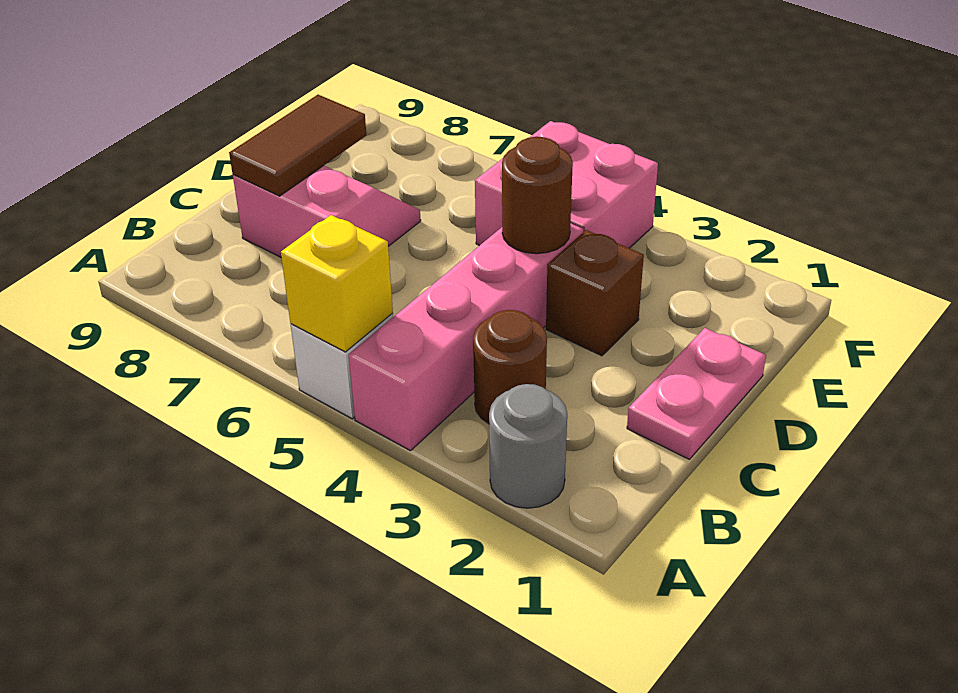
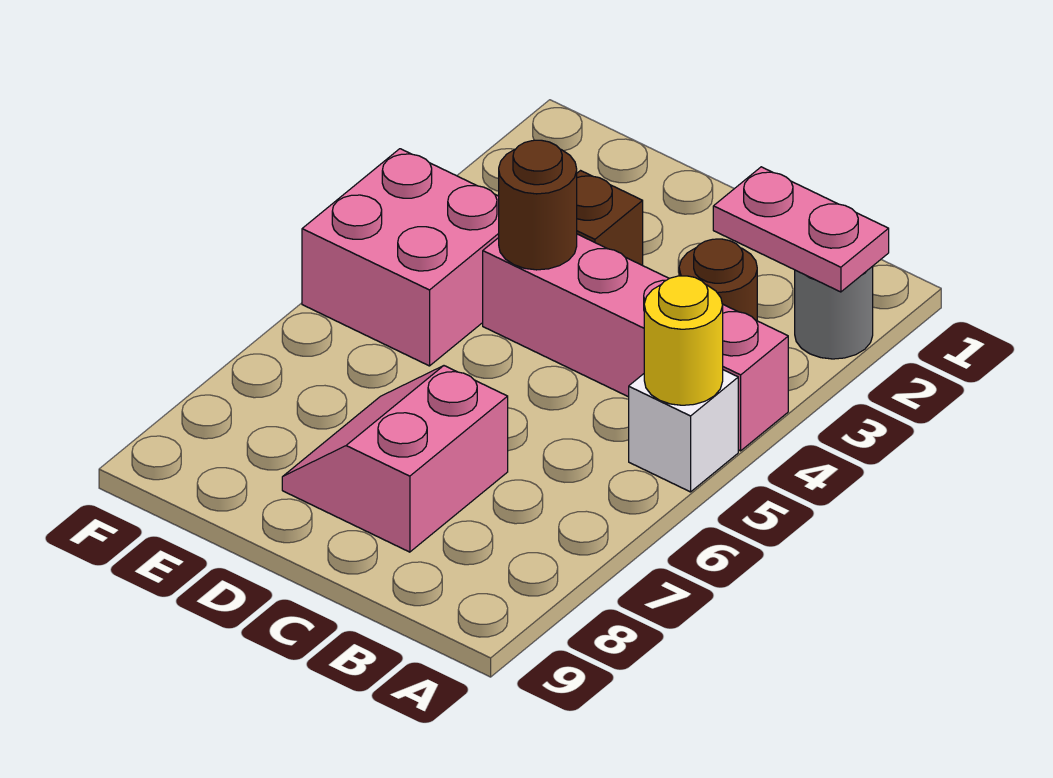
yellow 1x1 brick [281,215,393,352] -> yellow 1x1 round brick [644,276,723,405]
pink 1x2 plate [627,328,766,459] -> pink 1x2 plate moved to [713,167,889,292]
brown 1x2 tile [229,95,367,196] -> none

